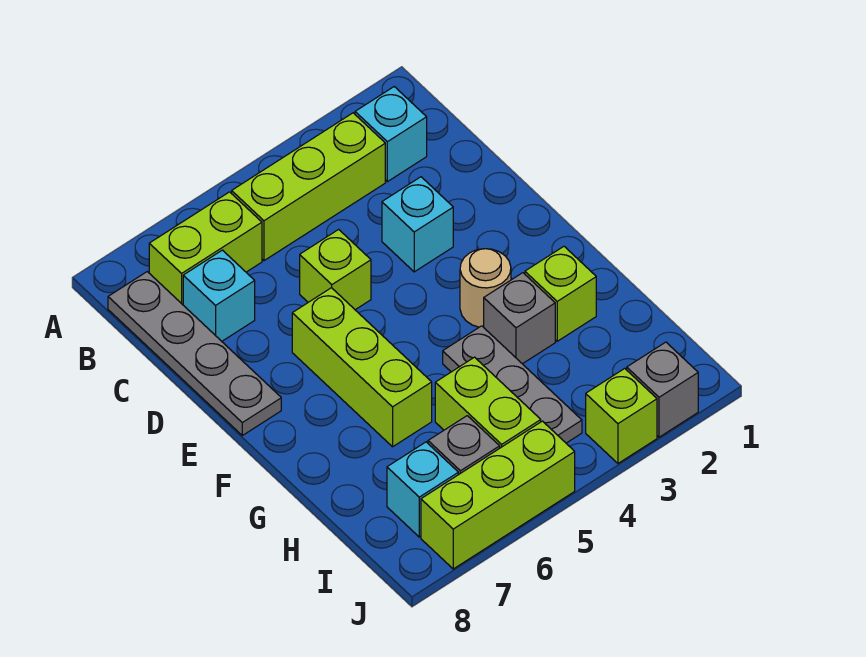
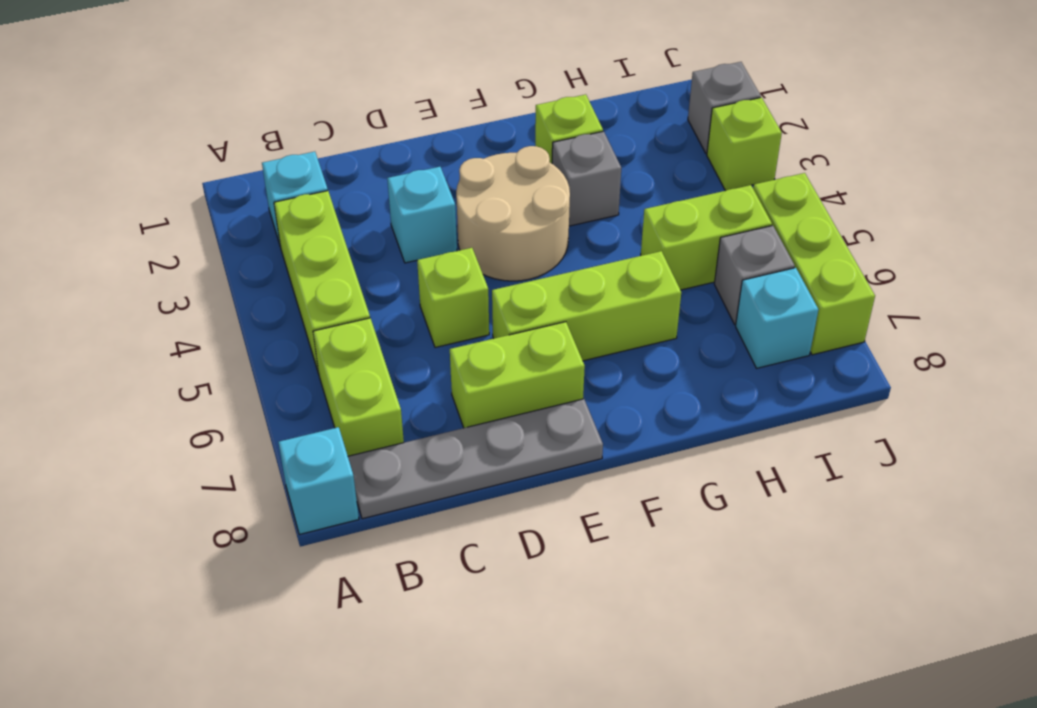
cyan 1x1 brick [183,250,255,341] -> cyan 1x1 brick moved to [278,427,359,534]
none -> lime 1x2 brick [450,322,585,428]
tan 1x1 round brick [460,249,511,327] -> tan 2x2 round brick [456,146,570,281]
grey 1x3 plate [443,326,582,443] -> none

